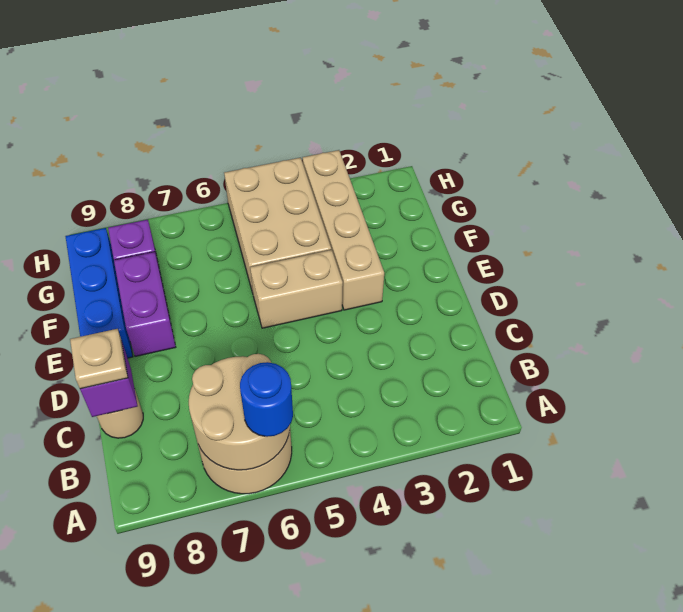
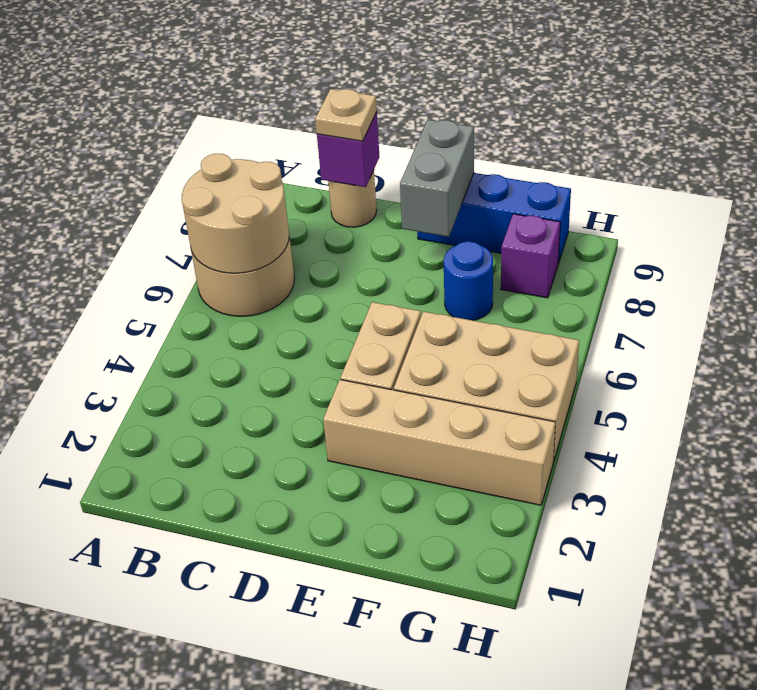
blue 1x1 round brick [240,362,293,437] -> blue 1x1 round brick moved to [444,241,493,320]
purple 1x2 brick [114,252,176,356] -> none
none -> grey 1x2 brick [400,120,474,237]

